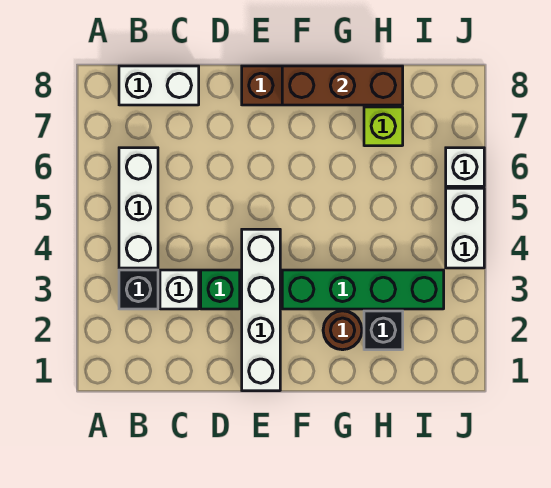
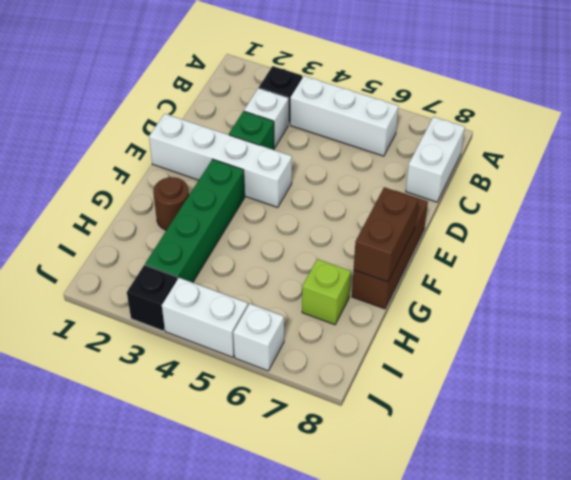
brown 1x3 brick [282,66,403,105] -> brown 1x2 brick [354,187,418,282]
black 1x1 brick [364,311,403,350] -> black 1x1 brick moved to [127,265,177,331]

